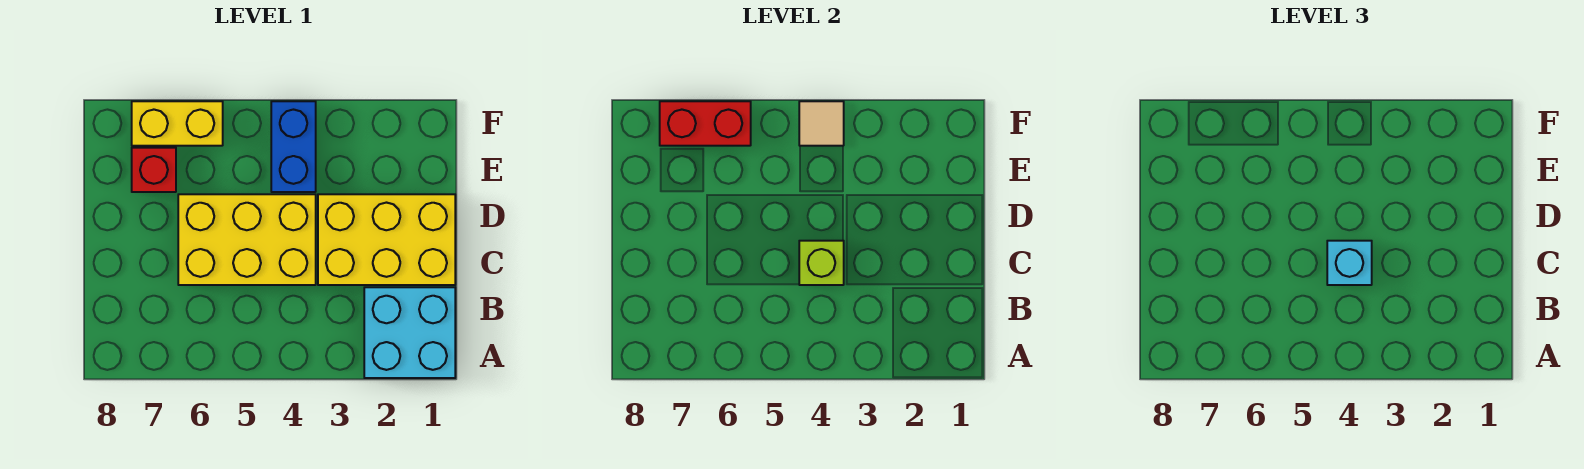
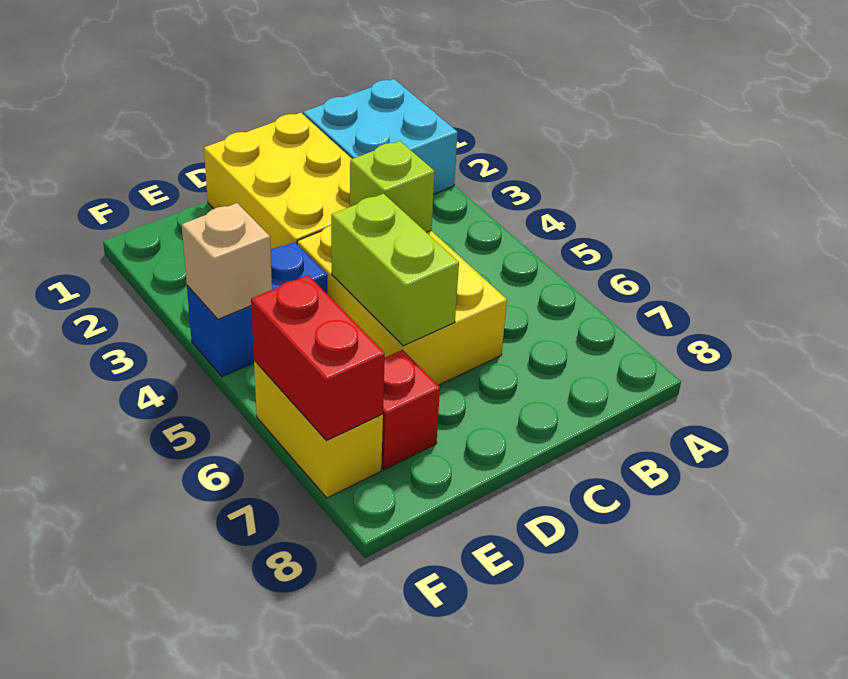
cyan 1x1 brick [1327,241,1372,285] -> none
none -> lime 1x2 brick [331,194,459,346]
tan 1x1 tile [799,101,844,146] -> tan 1x1 brick [182,203,272,319]

